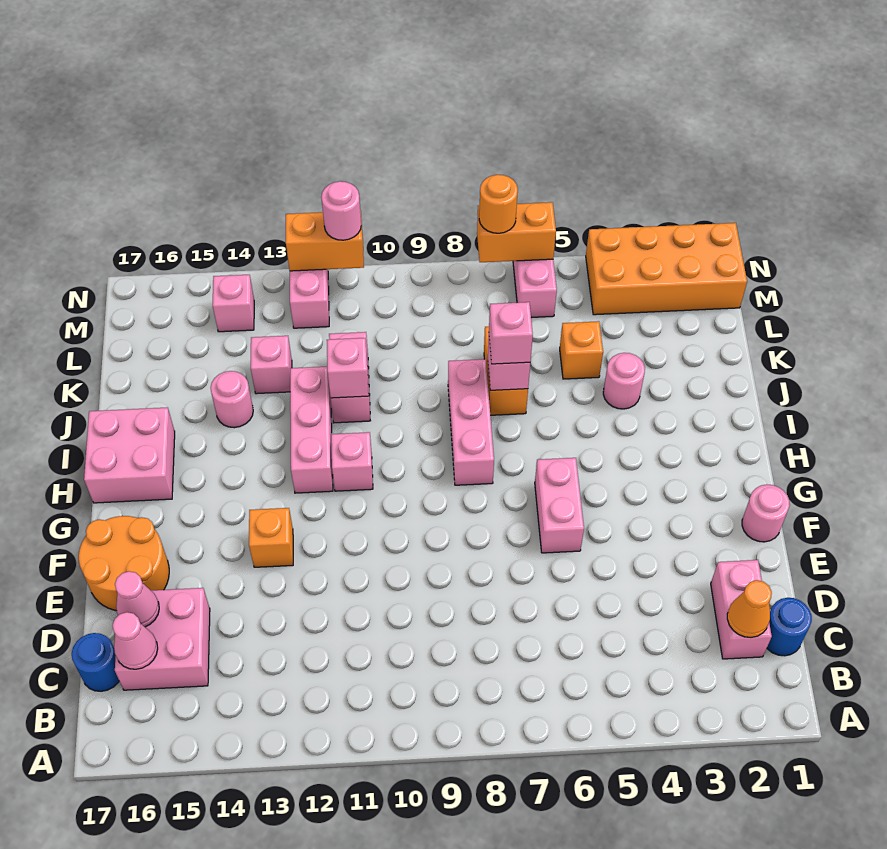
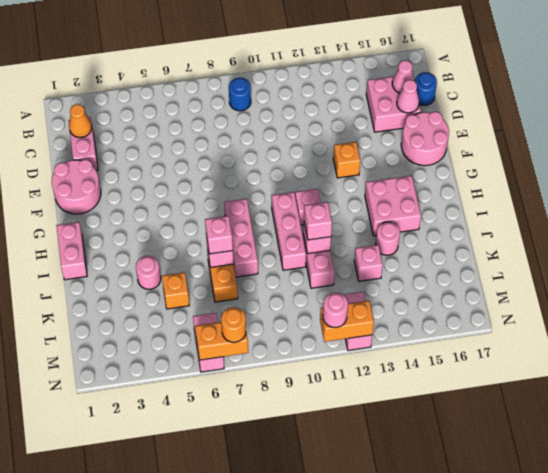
blue 1x1 round brick [767,598,812,656] -> blue 1x1 round brick moved to [229,78,251,111]
orange 2x2 round brick [79,516,169,611] -> pink 2x2 round brick [401,112,449,166]
pink 1x1 round brick [742,484,790,542] -> pink 2x2 round brick [52,160,101,214]
pink 1x2 brick [535,458,584,553] -> pink 1x2 brick moved to [56,222,87,280]
pink 1x3 brick [290,367,333,493] -> pink 1x3 brick moved to [272,192,306,270]
pink 2x2 brick [84,408,175,503] -> pink 2x2 brick moved to [365,176,421,236]
orange 2x4 brick [586,223,747,315] -> none
pink 1x1 brick [213,275,254,332] -> pink 1x1 brick moved to [304,202,332,240]

